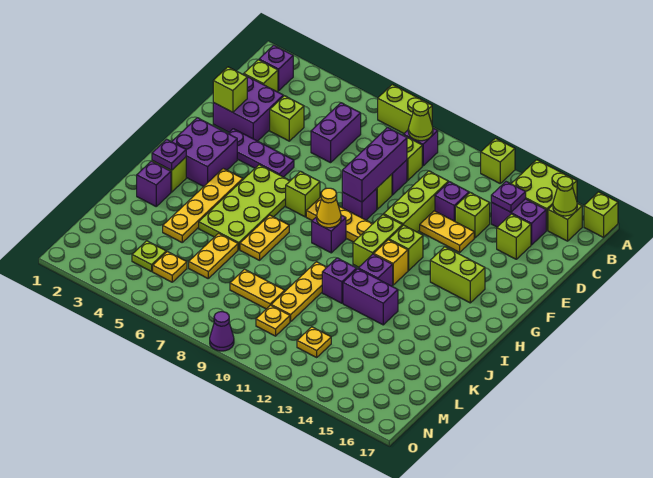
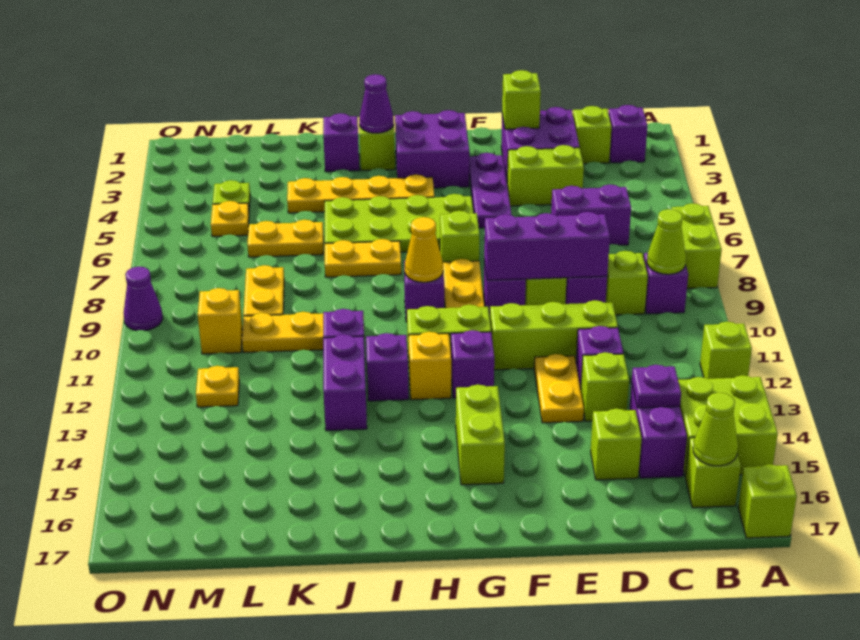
lime 1x1 brick [270,96,304,141] -> lime 1x2 brick [507,145,584,206]
lime 1x1 brick [389,225,423,271] -> purple 1x1 brick [451,330,494,398]
purple 1x1 plate [152,139,186,170] -> purple 1x1 cone [359,74,394,133]
yellow 1x1 plate [256,305,290,336] -> yellow 1x1 brick [198,288,242,354]

